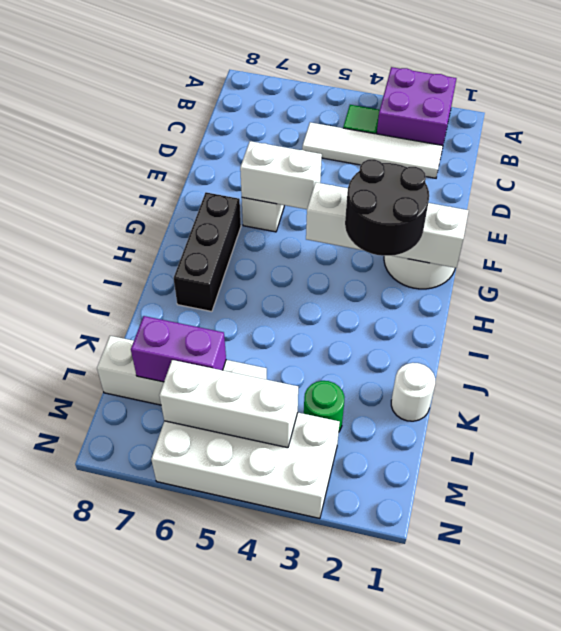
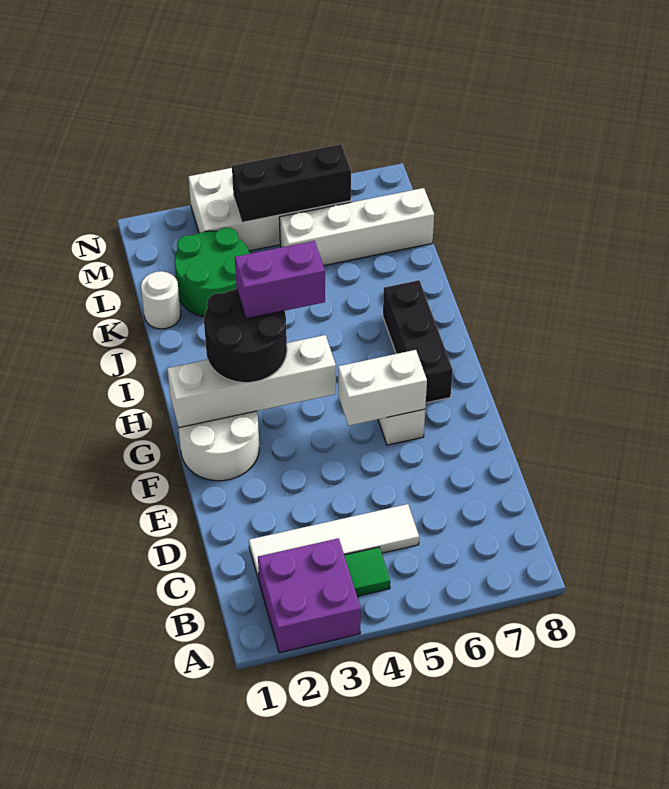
green 1x1 round brick [304,381,345,431] -> green 2x2 round brick [175,228,249,317]
purple 1x2 brick [131,316,226,382] -> purple 1x2 brick moved to [235,241,325,319]
white 1x3 brick [159,360,298,448] -> black 1x3 brick [232,144,351,222]

